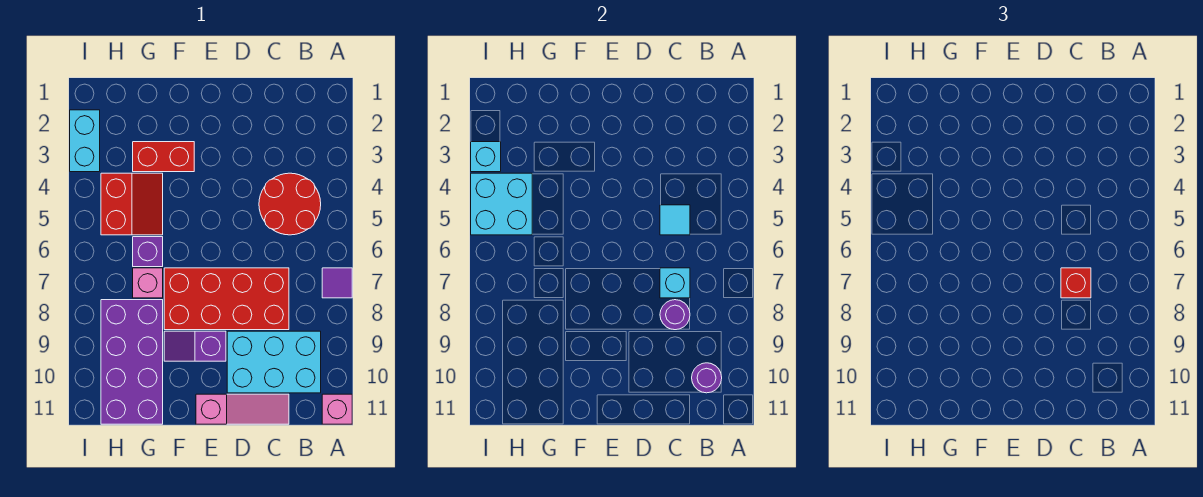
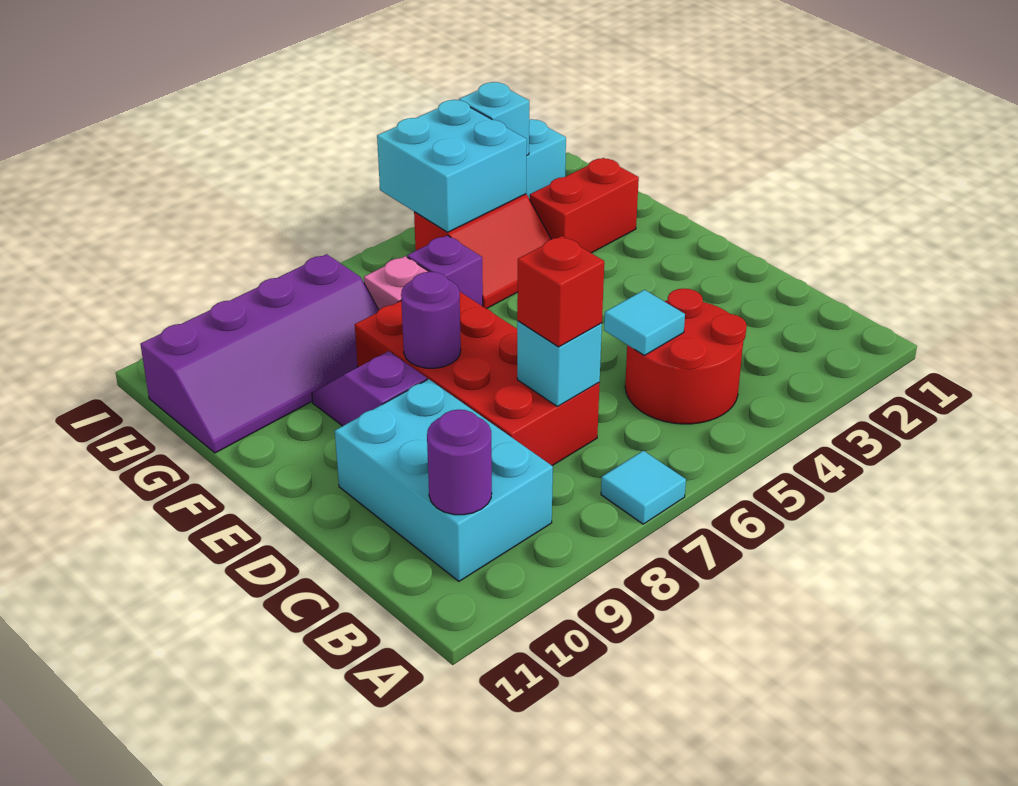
purple 1x1 tile [322,268,352,298] -> cyan 1x1 tile [601,451,686,524]
pink 1x1 brick [322,394,352,424] -> none
purple 1x1 round brick [660,300,690,330] -> purple 1x1 round brick moved to [401,272,461,368]
pink 1x3 slope [196,394,289,424] -> none
red 1x2 brick [133,142,194,172] -> red 1x2 brick turned to [530,158,639,253]
purple 2x4 brick [101,300,163,424] -> purple 2x4 slope [140,254,378,453]

